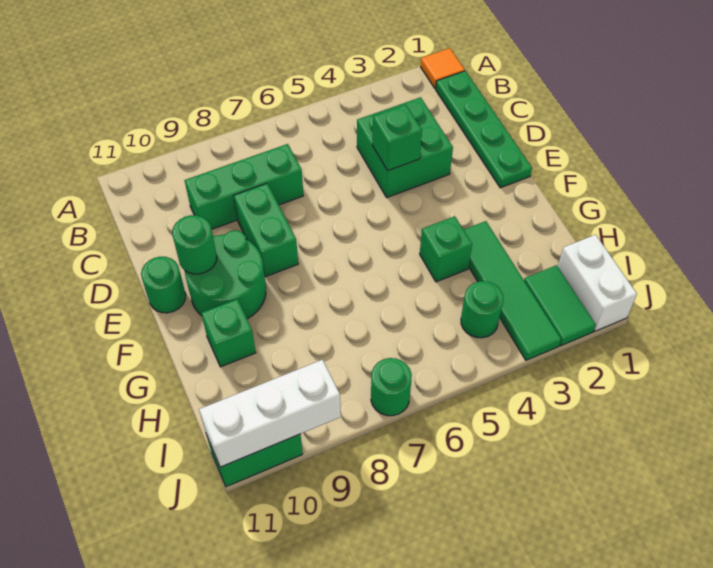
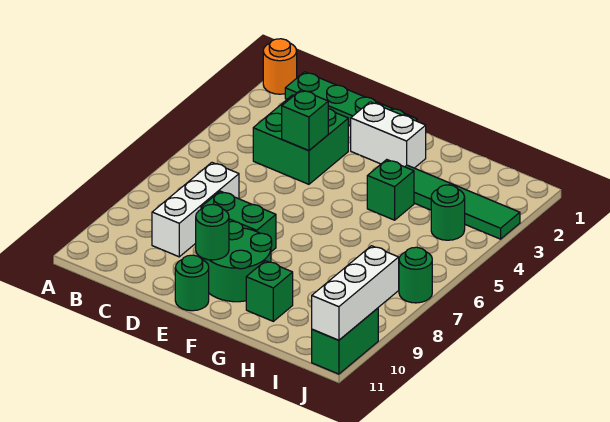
orange 1x1 tile [421,48,465,89] -> orange 1x1 round brick [263,39,297,94]
green 1x3 brick [184,144,303,229] -> white 1x3 brick [152,163,239,257]
white 1x2 brick [558,235,637,331] -> white 1x2 brick moved to [351,102,426,168]
green 1x2 tile [524,265,596,346] -> none

